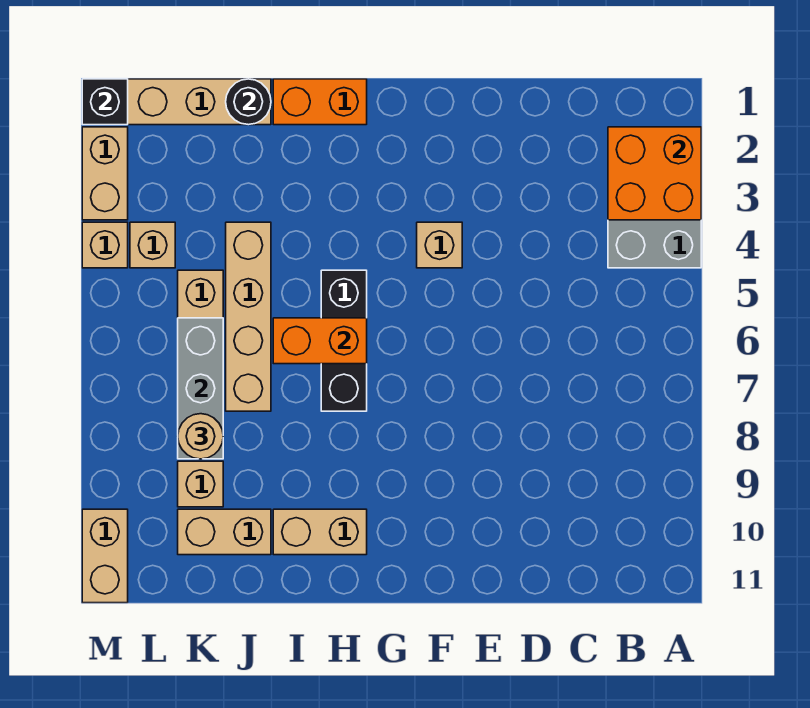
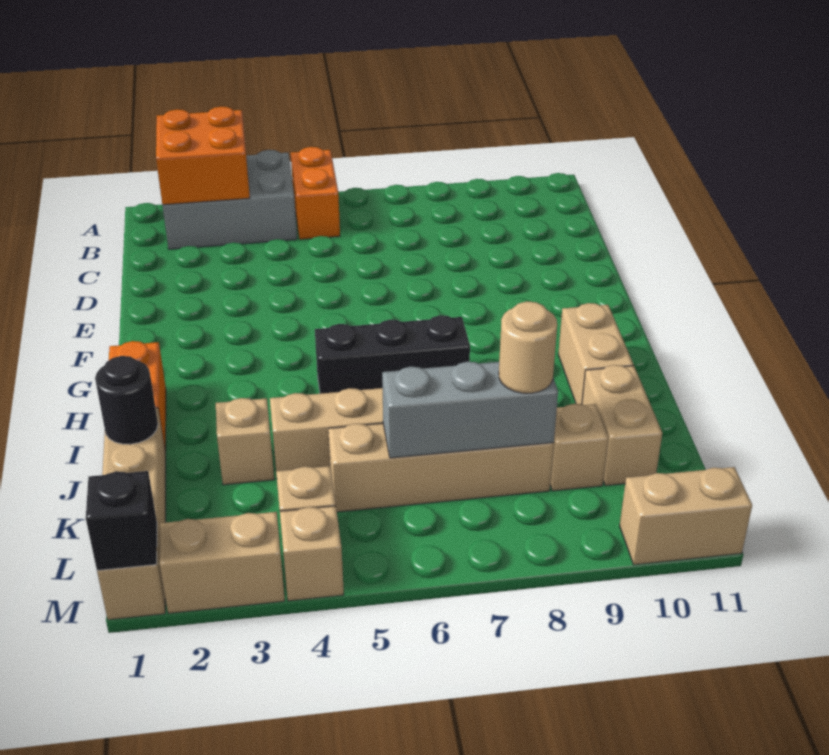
tan 1x1 brick [417,222,462,268] -> tan 1x1 brick moved to [216,398,274,485]
orange 1x2 brick [273,318,367,364] -> orange 1x2 brick moved to [291,147,340,239]

